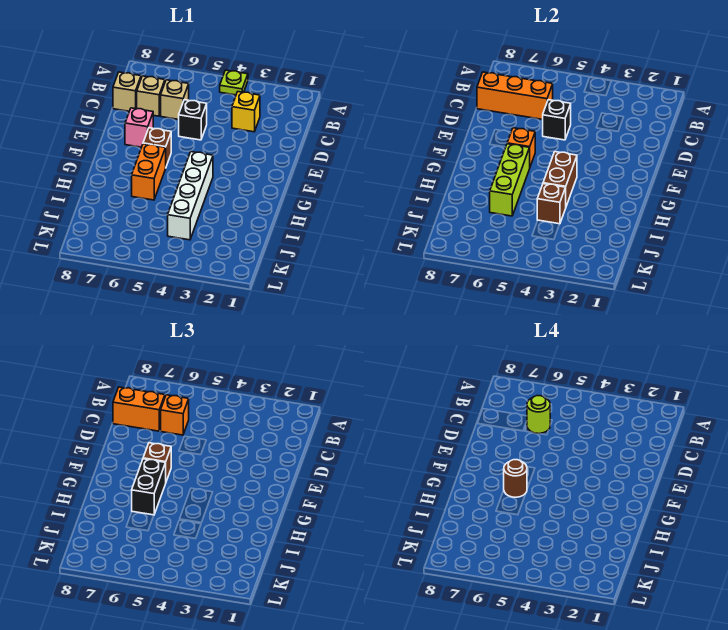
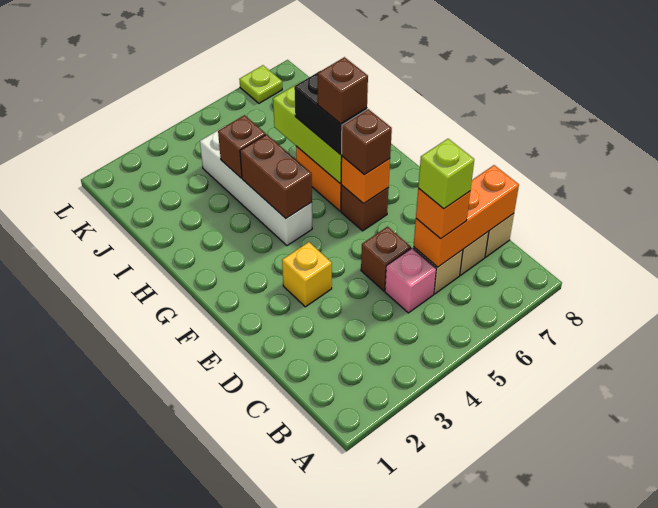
lime 1x1 plate [220,70,248,95] -> lime 1x1 plate moved to [239,65,282,103]
yellow 1x1 brick [232,92,260,132] -> yellow 1x1 brick moved to [282,242,332,307]
lime 1x1 round brick [527,396,550,434] -> lime 1x1 brick [418,139,474,209]
orange 1x2 brick [113,387,165,431] -> none
black 1x1 brick [179,100,207,140] -> brown 1x1 brick [361,227,411,291]
black 1x1 brick [543,100,571,140] -> none
pink 1x1 brick [125,108,153,147] -> pink 1x1 brick moved to [385,248,436,313]
brown 1x1 round brick [504,460,527,497] -> brown 1x1 brick [318,57,368,124]

